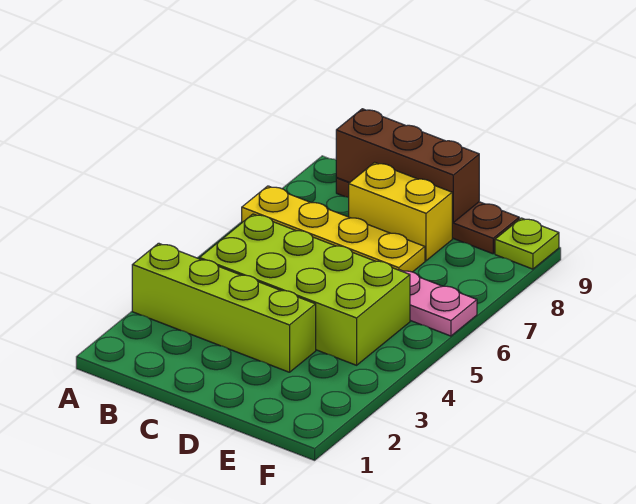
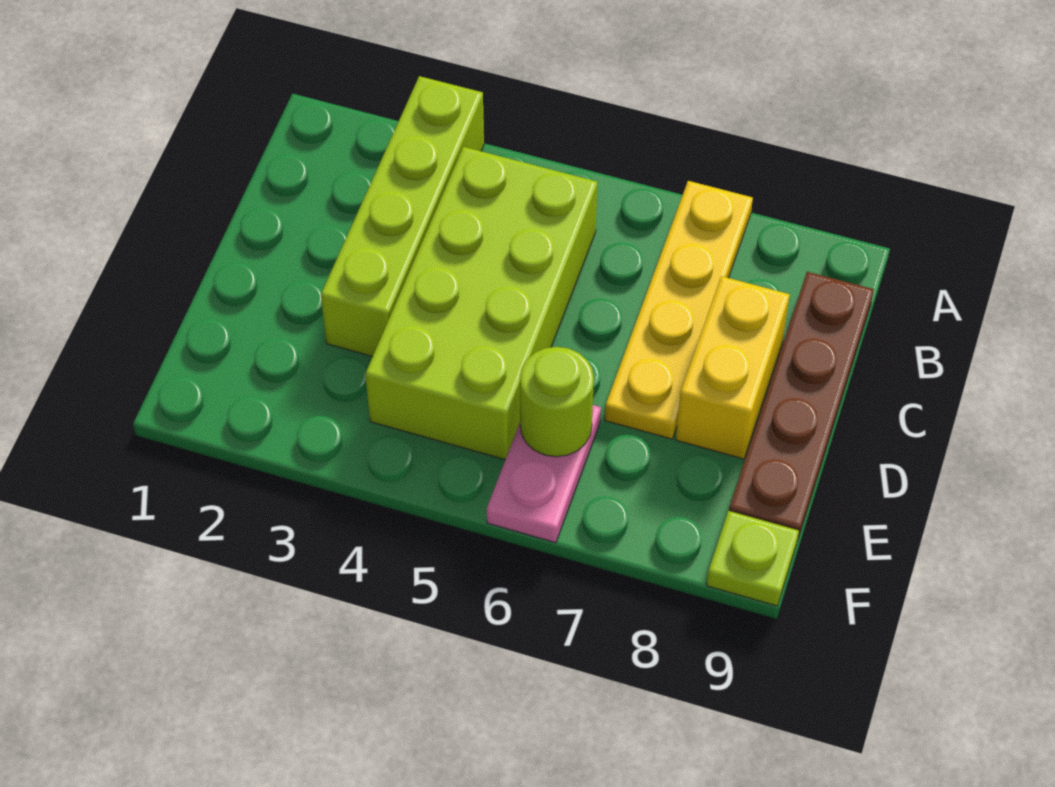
brown 1x3 brick [336,109,479,222] -> none
none -> lime 1x1 round brick [520,347,594,457]

